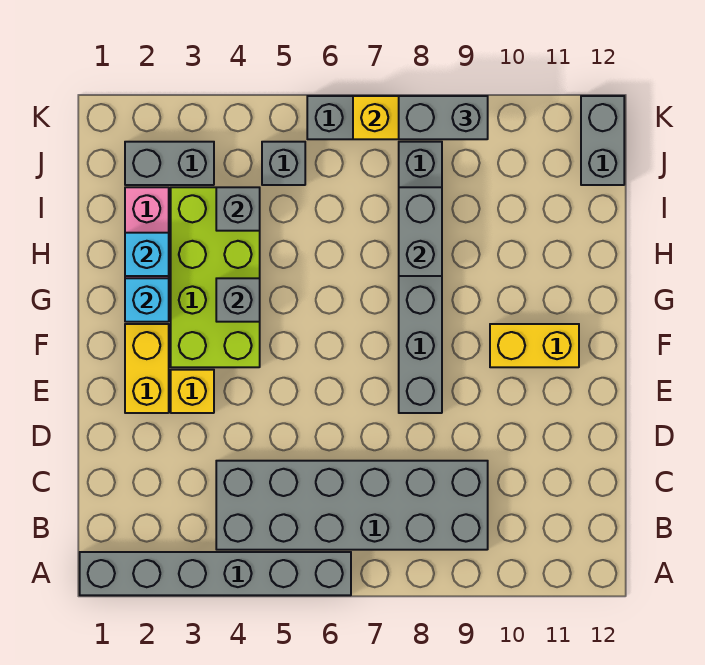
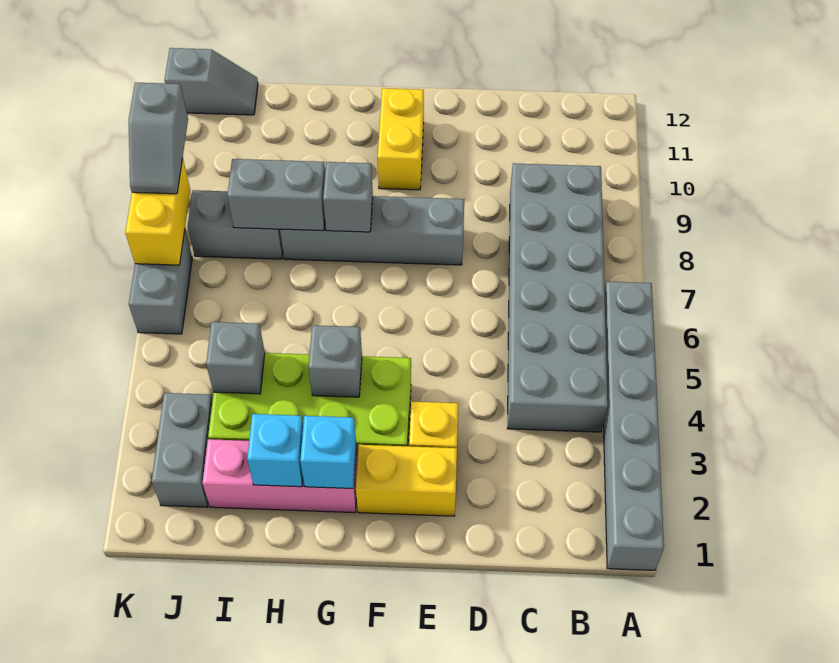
grey 1x1 brick [262,142,305,185] -> grey 1x1 brick moved to [323,162,373,232]
grey 1x2 brick [581,96,624,185] -> grey 1x2 slope [165,48,258,115]
grey 1x2 brick [399,96,488,139] -> grey 1x2 slope [129,83,188,194]

